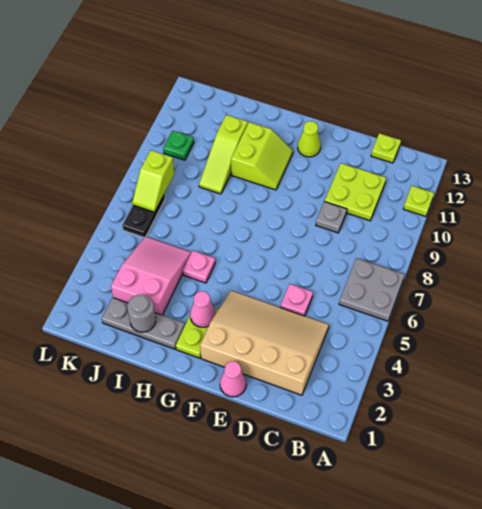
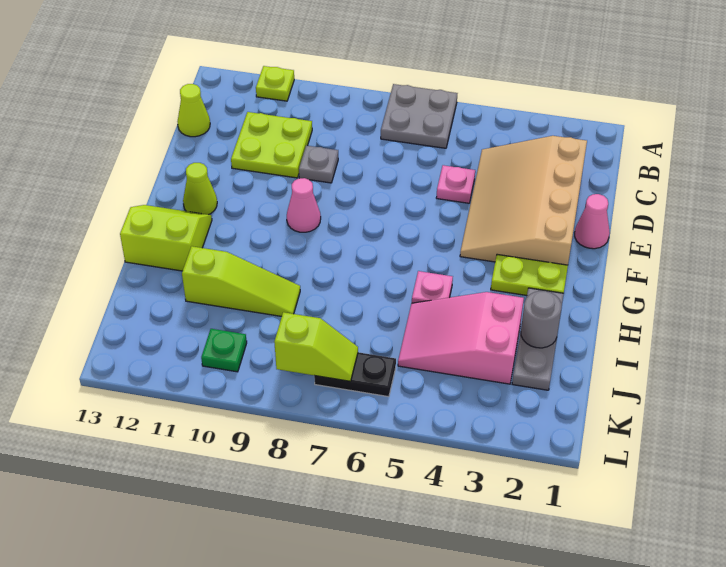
lime 1x1 plate [371,133,401,163] -> lime 1x1 cone [177,84,210,137]
pink 1x1 cone [190,291,216,327] -> pink 1x1 cone moved to [287,178,321,232]
lime 2x2 slope [231,122,293,190] -> lime 2x2 slope moved to [120,205,212,271]

